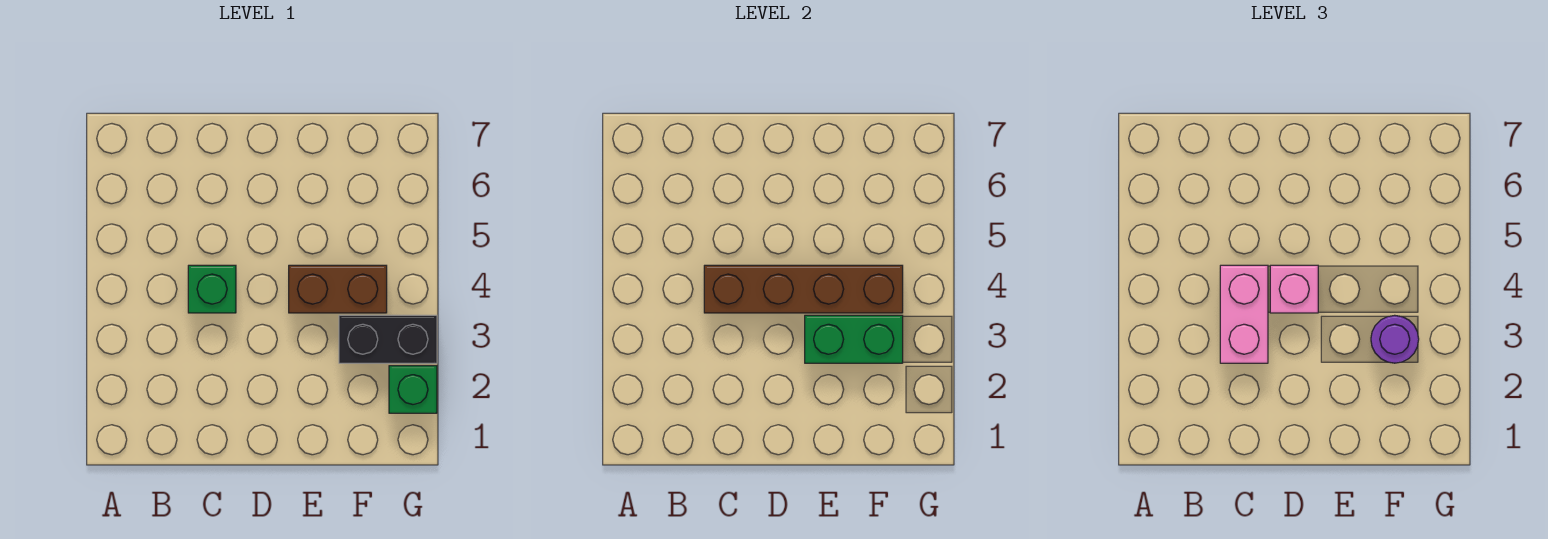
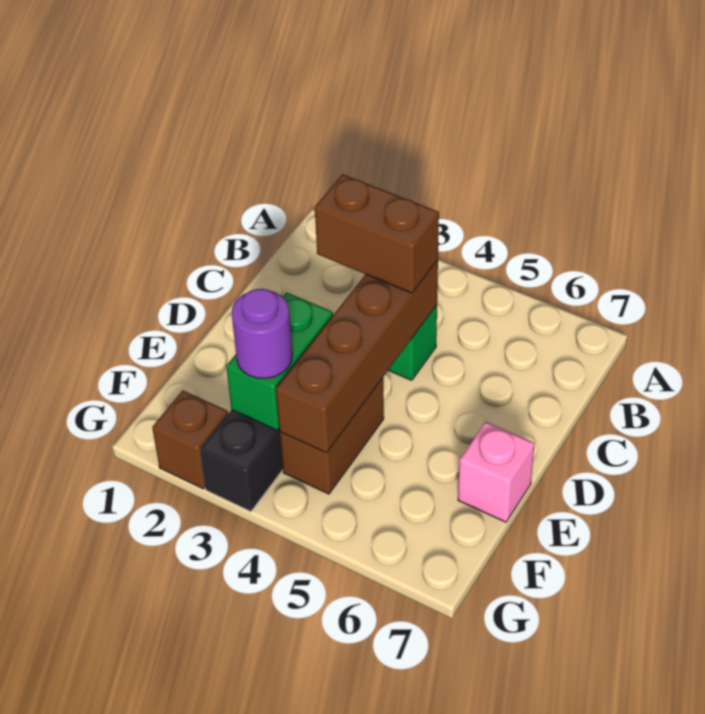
pink 1x2 brick [1220,265,1268,363] -> brown 1x2 brick [315,174,439,293]
pink 1x1 brick [1270,265,1318,313] -> pink 1x1 brick moved to [458,422,534,522]
green 1x1 brick [389,366,437,413] -> brown 1x1 brick [152,391,228,489]

